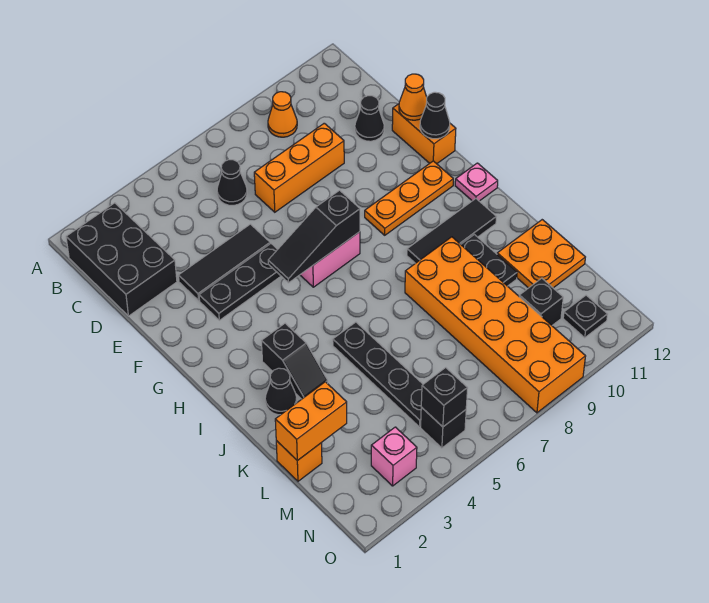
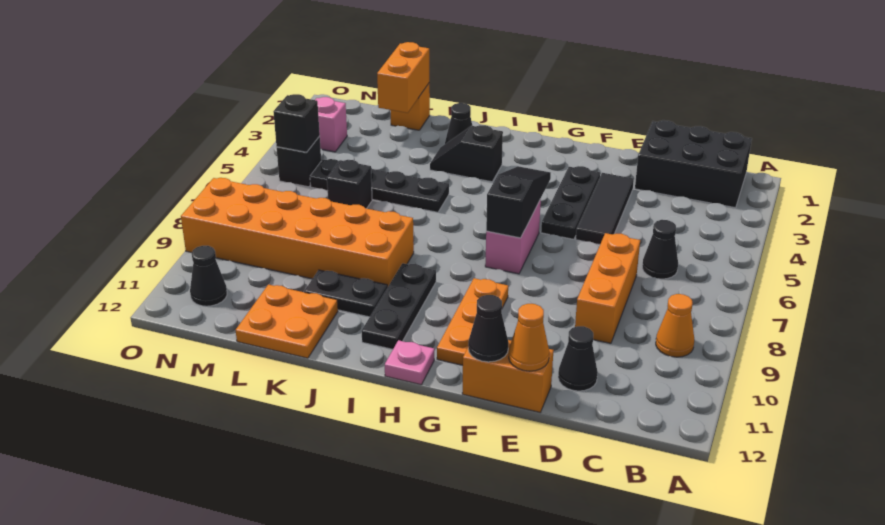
black 1x3 tile [407,199,496,263] -> black 1x3 plate [362,263,436,349]
black 1x1 brick [519,278,563,325] -> black 1x1 brick moved to [327,160,372,209]
black 1x1 plate [563,295,608,338] -> black 1x1 cone [190,246,227,306]

